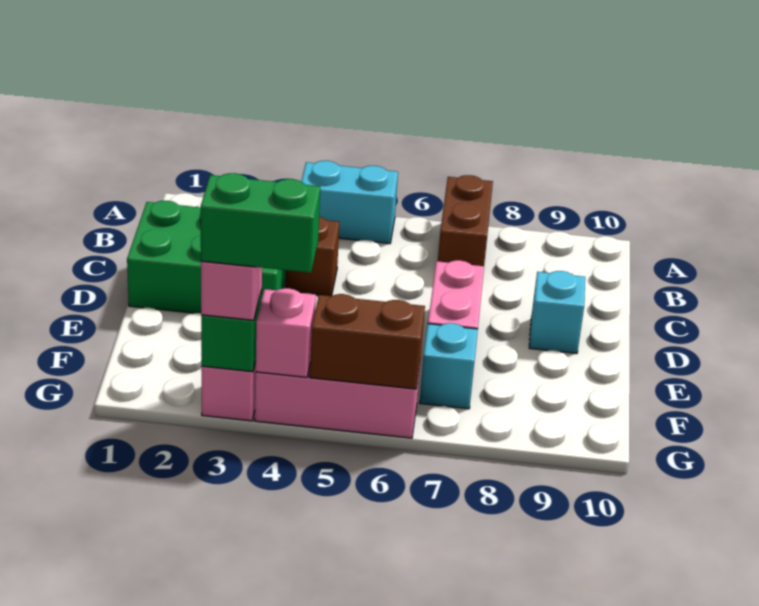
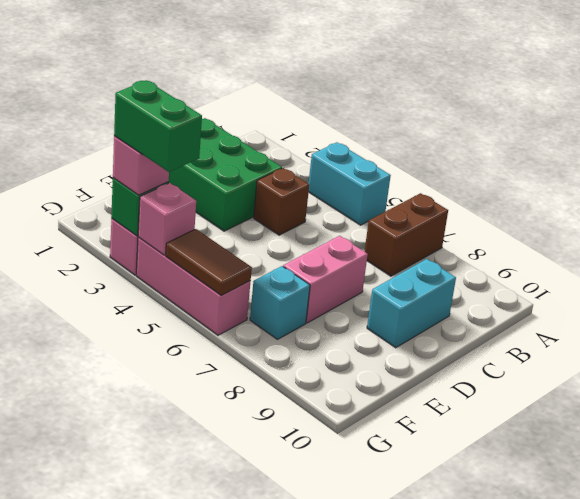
cyan 1x1 brick [529,271,585,353] -> cyan 1x2 brick [367,259,456,348]
brown 1x2 brick [310,294,425,389] -> brown 1x2 tile [166,229,252,296]

